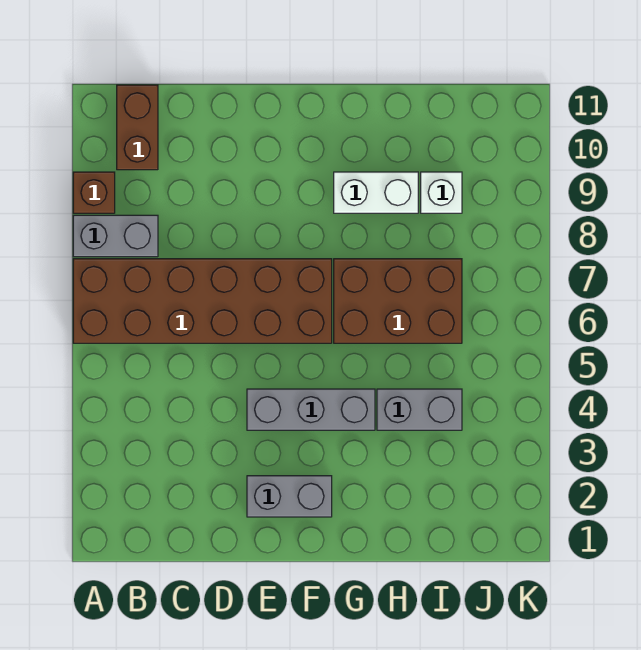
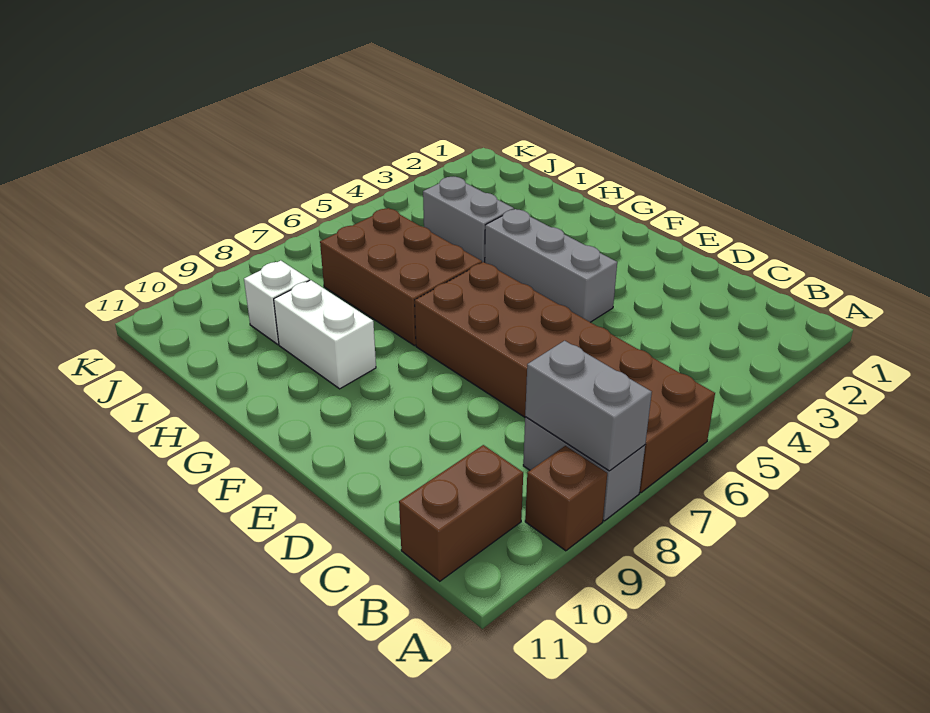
grey 1x2 brick [247,476,332,517] -> grey 1x2 brick moved to [525,341,652,471]

